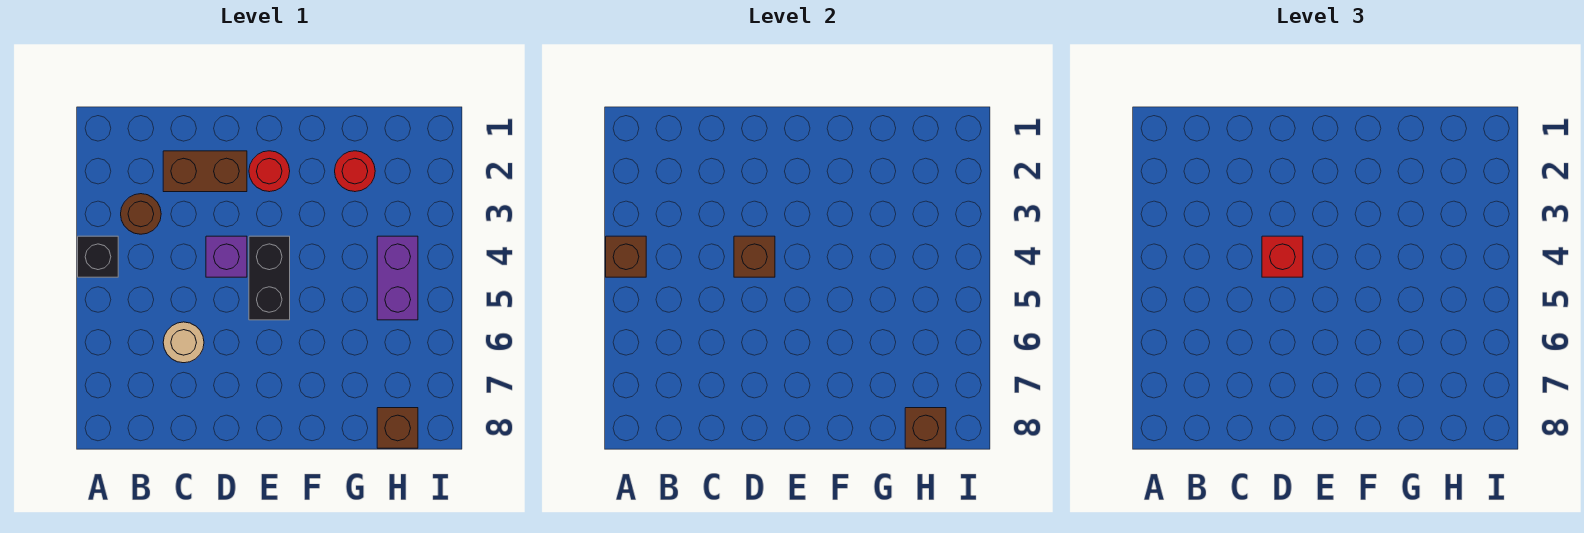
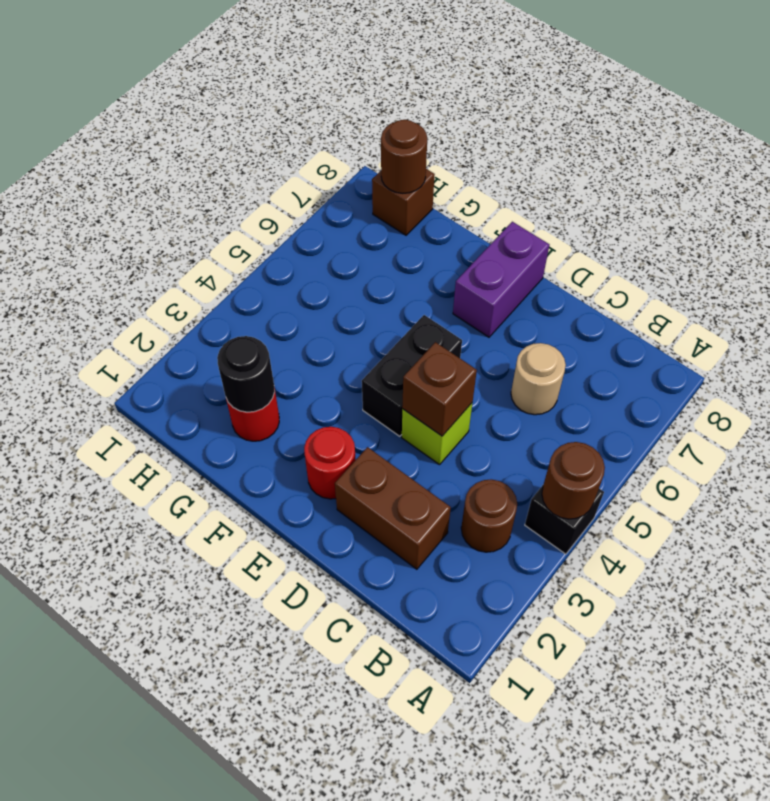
brown 1x1 brick [606,236,646,277] -> brown 1x1 round brick [542,442,605,519]
purple 1x1 brick [206,236,247,277] -> lime 1x1 brick [402,403,472,465]
red 1x1 brick [1262,236,1303,277] -> none
none -> black 1x1 round brick [217,336,275,412]
purple 1x2 brick [377,236,418,320] -> purple 1x2 brick moved to [453,222,550,337]
brown 1x1 brick [905,408,946,448] -> brown 1x1 round brick [381,120,427,193]

